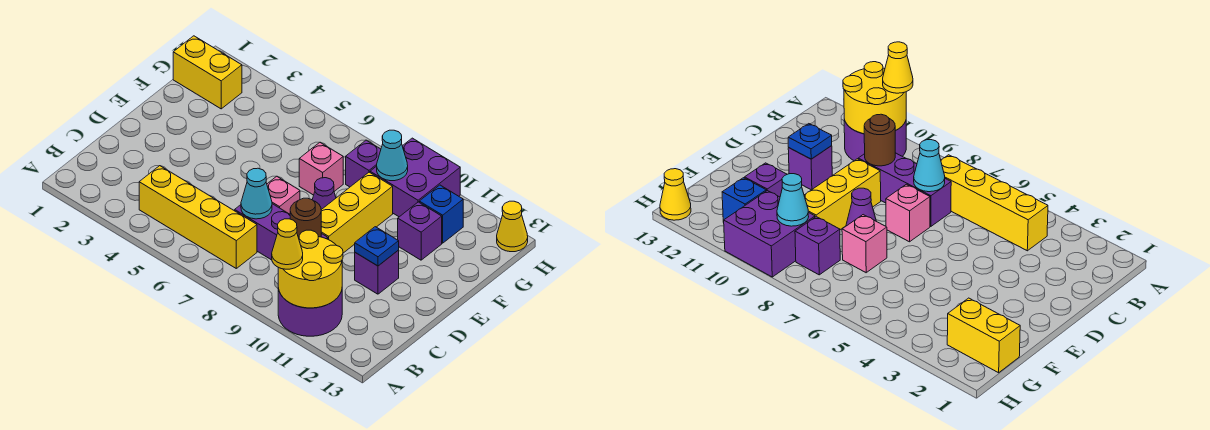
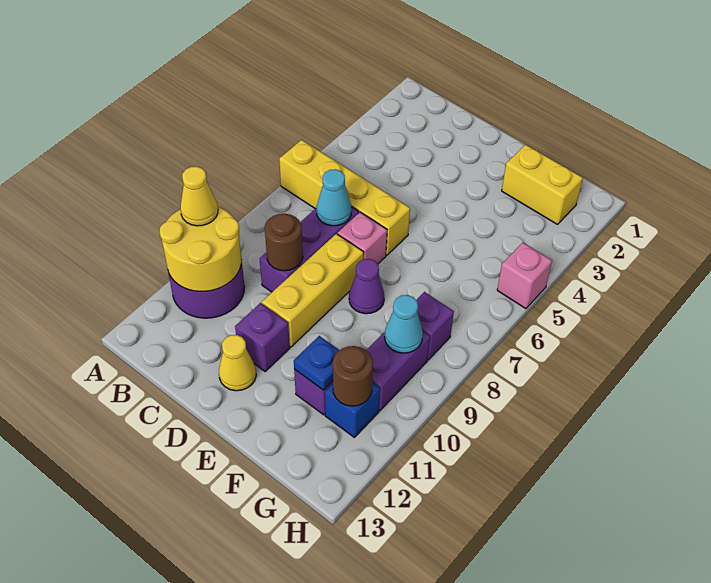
yellow 1x4 brick [139,166,257,268] -> yellow 1x4 brick turned to [279,140,410,255]
yellow 1x3 brick [321,172,393,253] -> yellow 1x3 brick turned to [262,234,364,347]
blue 1x1 plate [355,227,399,266] -> blue 1x1 plate moved to [294,336,339,390]
pink 1x1 brick [299,142,343,195] -> pink 1x1 brick moved to [497,243,552,309]
yellow 1x2 brick [173,36,242,109] -> yellow 1x2 brick turned to [502,145,583,224]
purple 2x2 brick [370,138,460,217] -> purple 1x2 brick [366,331,430,411]
none -> brown 1x1 round brick [333,346,373,406]
yellow 1x1 cone [497,201,528,252] -> yellow 1x1 cone moved to [219,335,256,391]

